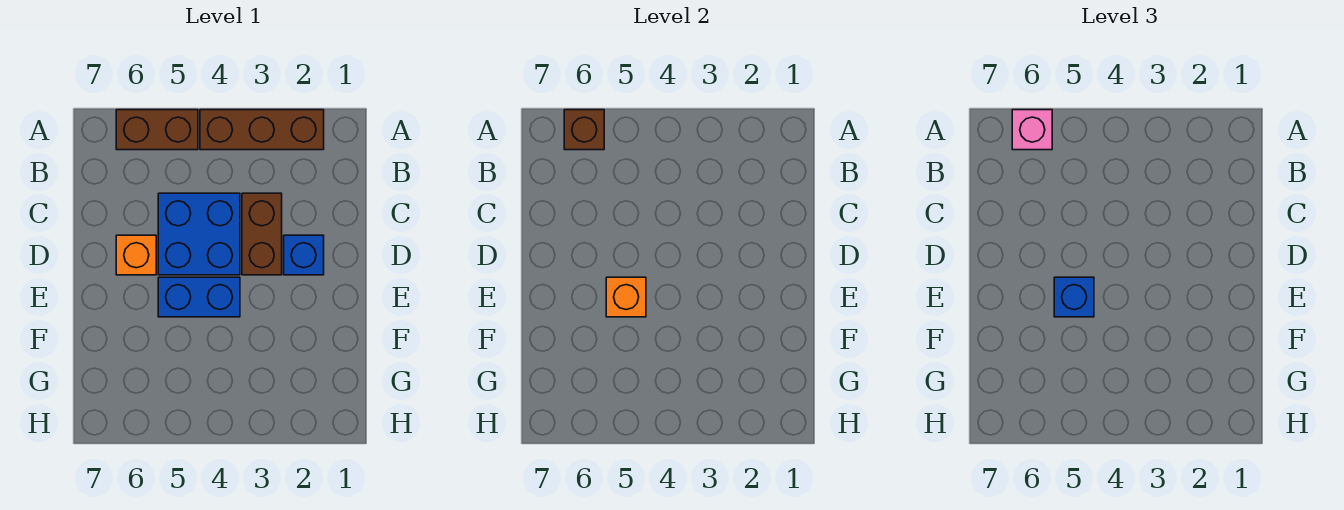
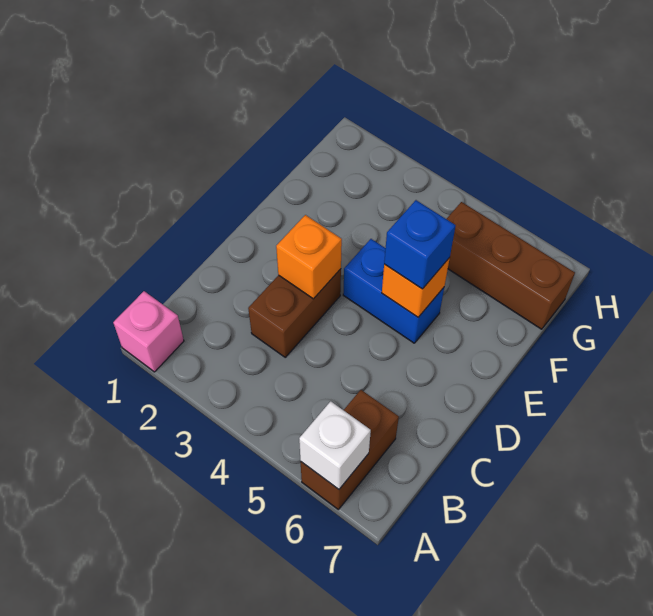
brown 1x3 brick [200,110,324,150] -> brown 1x3 brick moved to [447,202,575,329]
brown 1x2 brick [116,110,198,150] -> brown 1x2 brick turned to [301,390,399,509]
brown 1x1 brick [564,110,604,150] -> white 1x1 brick [299,401,371,489]
pink 1x1 brick [1012,110,1052,150] -> pink 1x1 brick moved to [113,291,184,372]
blue 2x2 brick [158,193,240,275] -> none
blue 1x1 brick [284,235,324,275] -> none
orange 1x1 brick [116,235,156,275] -> orange 1x1 brick moved to [276,215,342,299]

